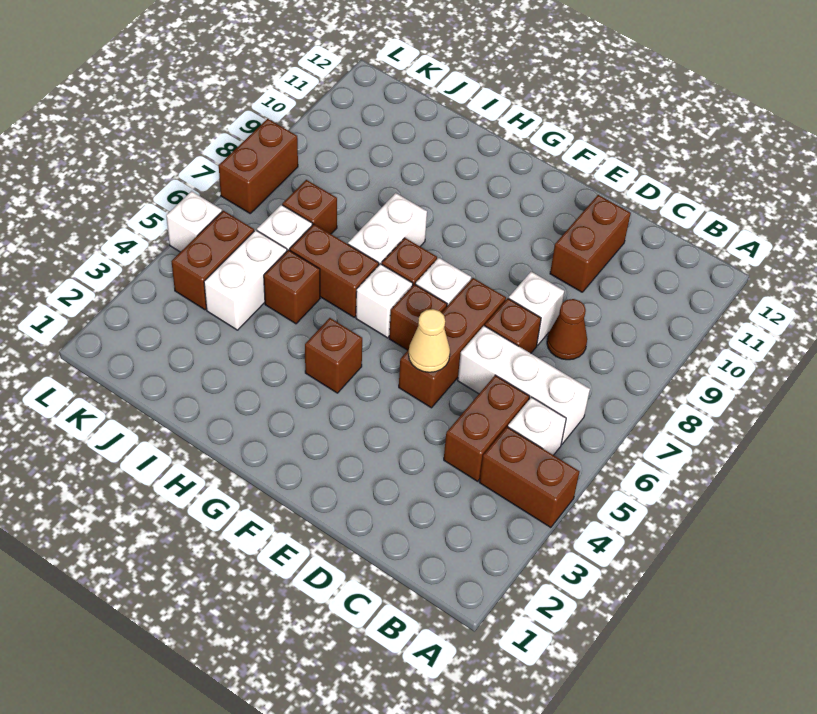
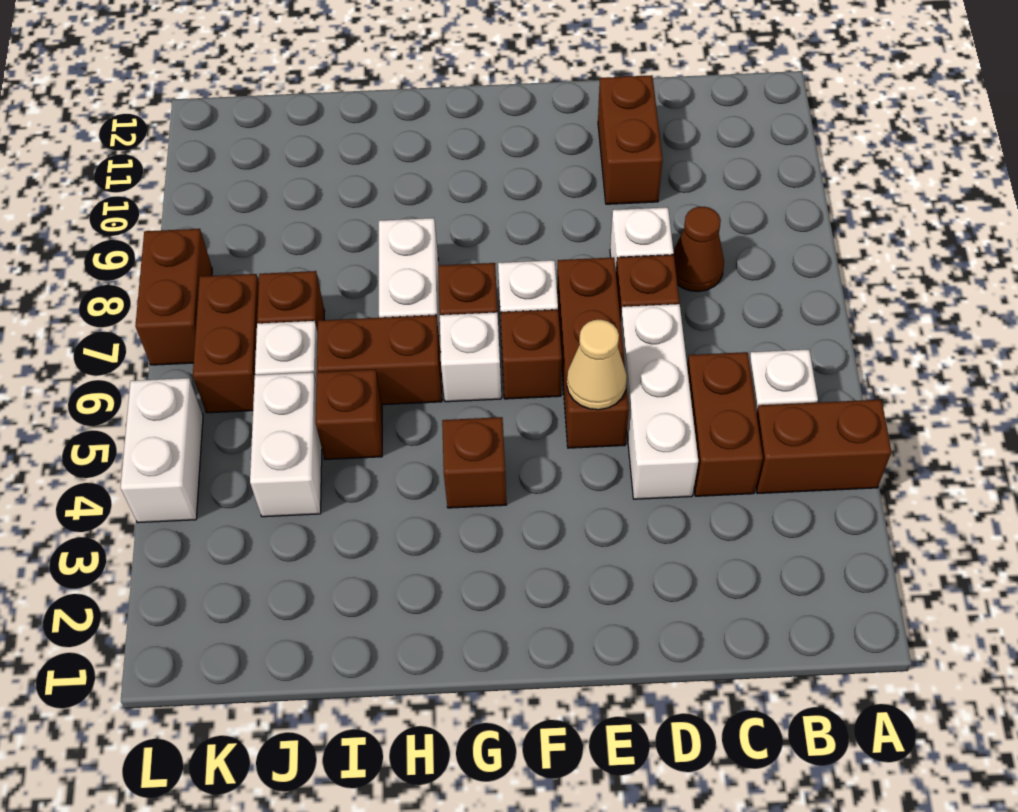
white 1x3 brick [458,326,590,444] -> white 1x3 brick turned to [621,304,698,499]
brown 1x2 brick [171,211,254,310] -> brown 1x2 brick moved to [193,274,259,413]
white 1x1 brick [166,191,222,252] -> white 1x2 brick [121,378,203,523]

